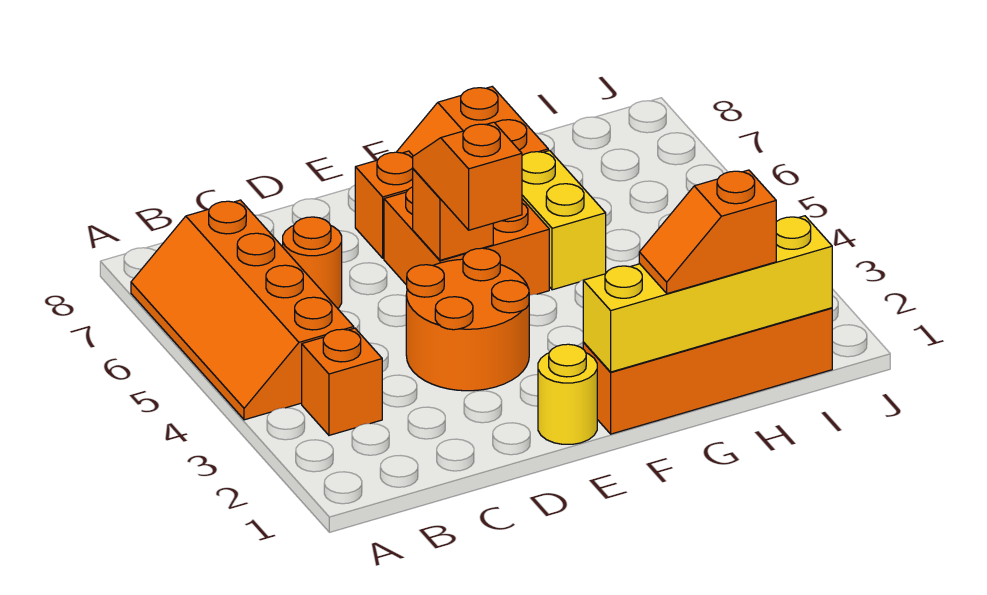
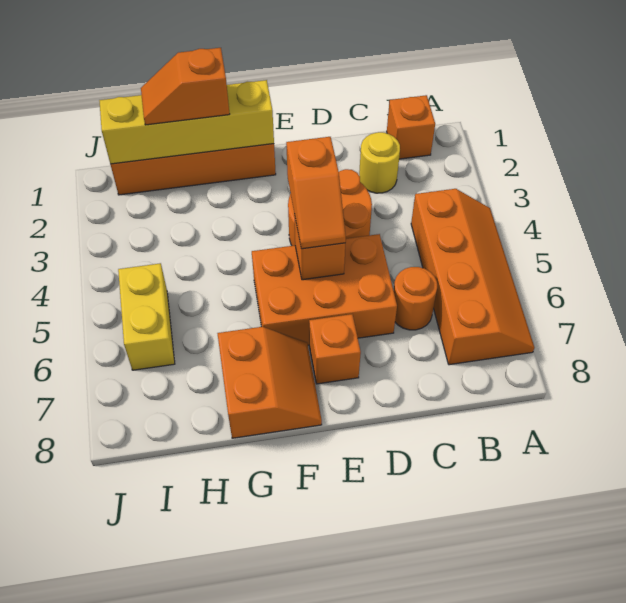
orange 1x1 brick [302,328,382,435] -> orange 1x1 brick moved to [387,95,435,159]
yellow 1x1 round brick [538,344,597,444] -> yellow 1x1 round brick moved to [359,132,400,193]
orange 2x2 brick [384,187,549,295] -> orange 2x3 brick [252,234,397,345]
orange 1x2 slope [639,170,776,294] -> orange 1x2 slope turned to [141,48,230,125]
yellow 1x2 brick [522,151,606,290] -> yellow 1x2 brick moved to [118,263,175,370]

